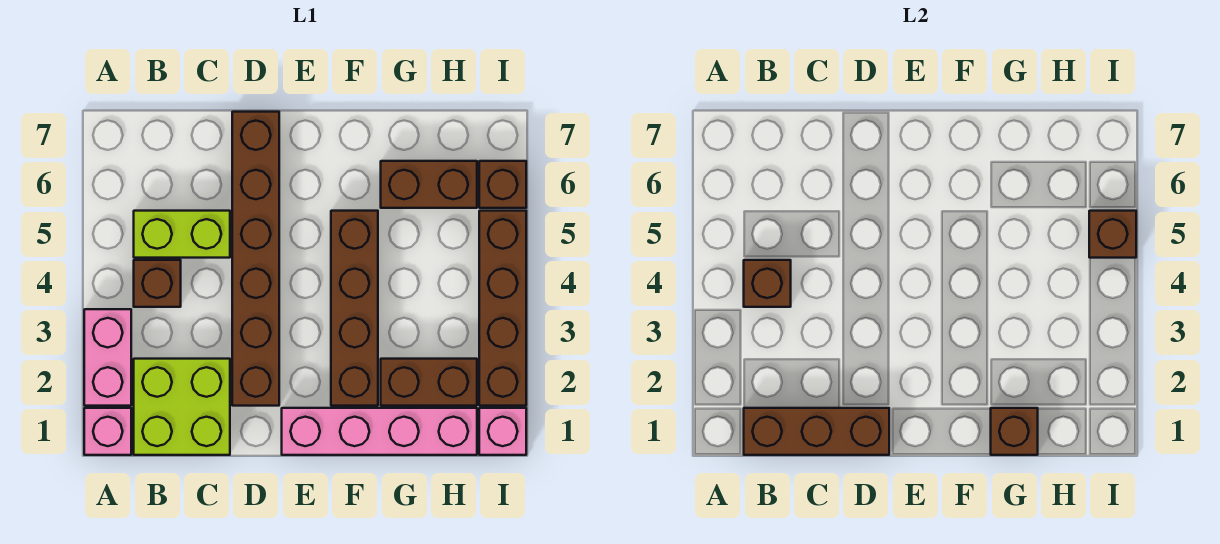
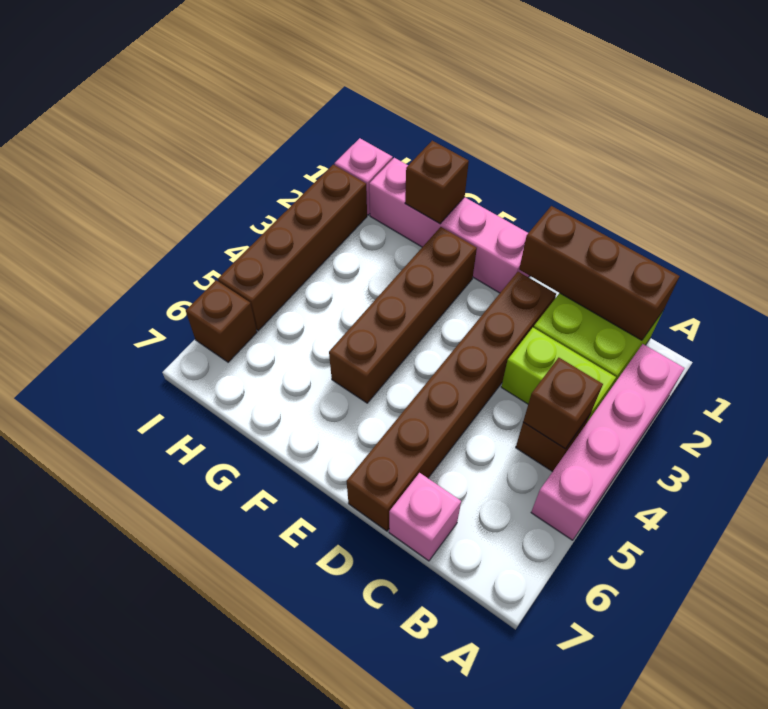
pink 1x1 brick [84,408,131,455] -> pink 1x1 brick moved to [389,473,461,561]
pink 1x2 brick [84,309,131,406] -> pink 1x4 brick [531,344,685,540]
lime 1x2 brick [134,211,230,258] -> lime 1x2 brick moved to [501,328,616,422]
brown 1x2 brick [381,359,477,406] -> none
brown 1x2 brick [381,161,477,208] -> none
brown 1x1 brick [1089,211,1136,258] -> none

